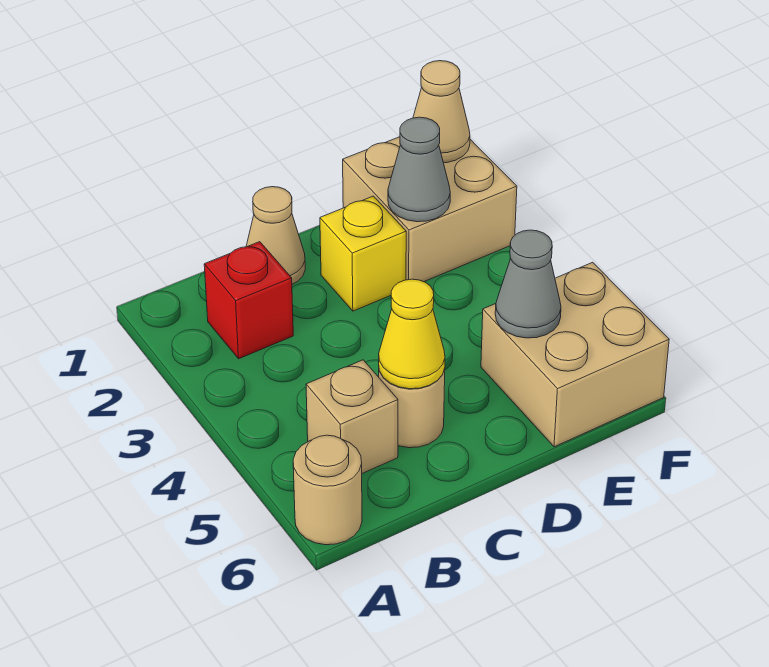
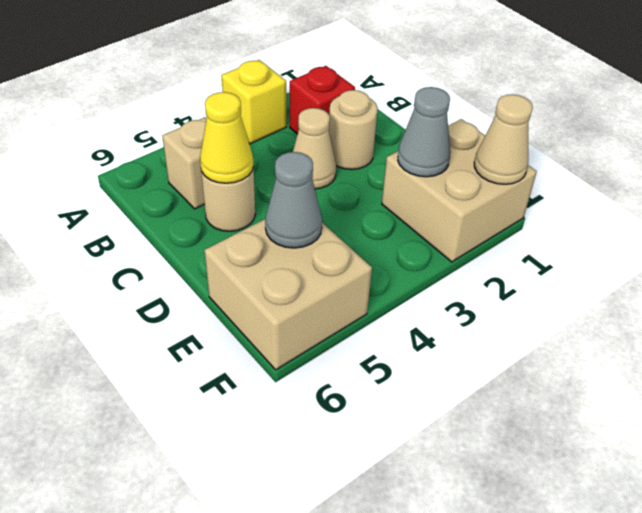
tan 1x1 round brick [293,435,362,545] -> tan 1x1 round brick moved to [329,90,378,169]
tan 1x1 cone [246,187,305,284] -> tan 1x1 cone moved to [293,108,336,189]
yellow 1x1 brick [320,196,406,311] -> yellow 1x1 brick moved to [221,60,286,144]

